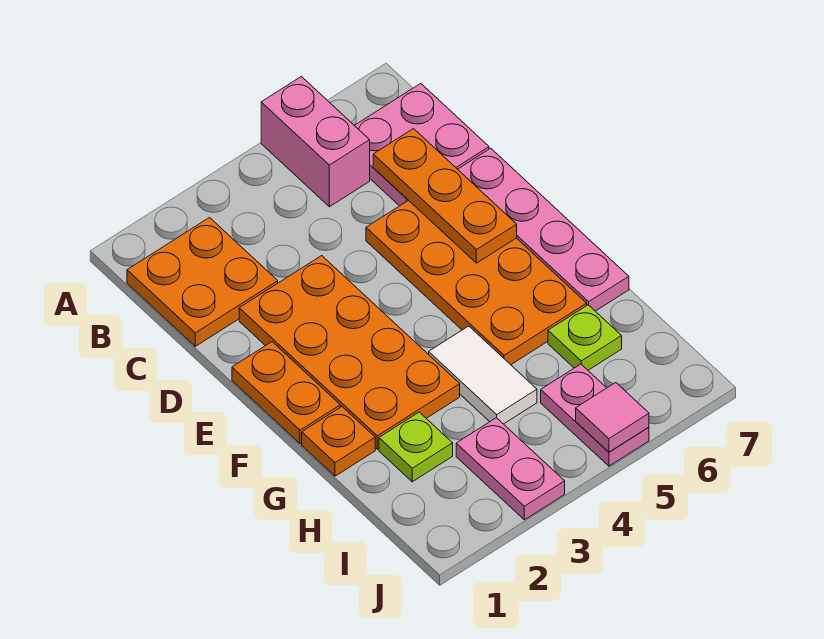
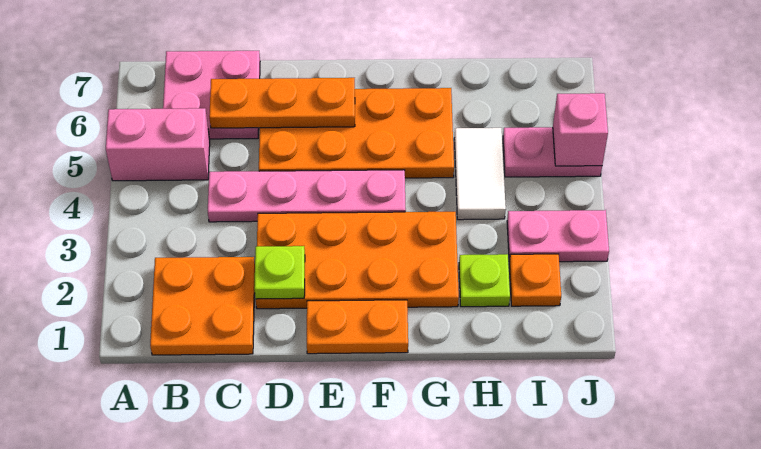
pink 1x4 plate [458,148,629,311] -> pink 1x4 plate moved to [208,170,406,222]
orange 1x1 plate [302,407,375,476] -> orange 1x1 plate moved to [509,254,561,306]
white 1x2 tile [429,326,537,424] -> white 1x2 tile turned to [454,128,506,220]
lime 1x1 plate [548,305,622,370] -> lime 1x1 plate moved to [254,246,305,299]
pink 1x1 tile [576,383,649,452] -> pink 1x1 brick [553,93,608,166]

